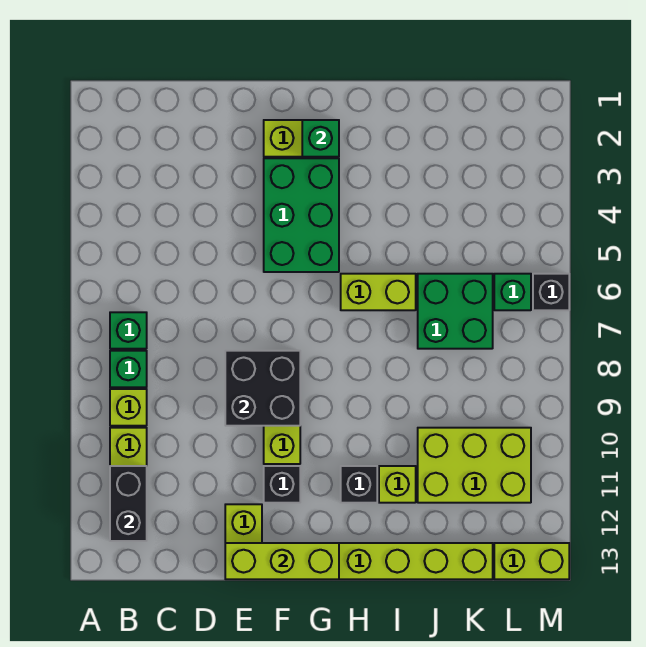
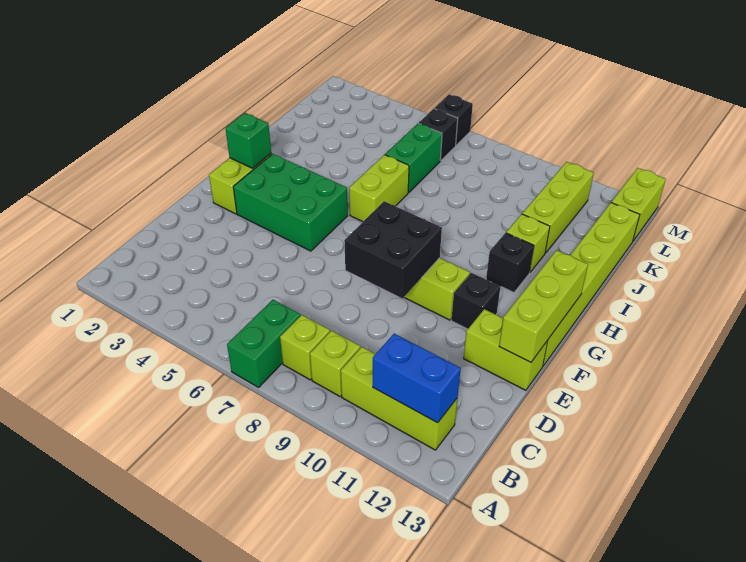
green 1x1 brick [110,312,147,349] -> green 1x2 brick [227,300,300,387]
green 1x1 brick [110,351,147,387] -> lime 1x1 brick [280,315,330,380]
black 1x2 brick [110,466,147,541] -> blue 1x2 brick [373,334,461,423]
green 2x2 brick [418,274,493,349] -> green 1x2 brick [385,124,442,193]
lime 2x3 brick [418,428,531,503] -> lime 1x3 brick [522,162,594,253]
green 1x1 brick [494,274,531,310] -> black 1x1 brick [419,109,458,160]

